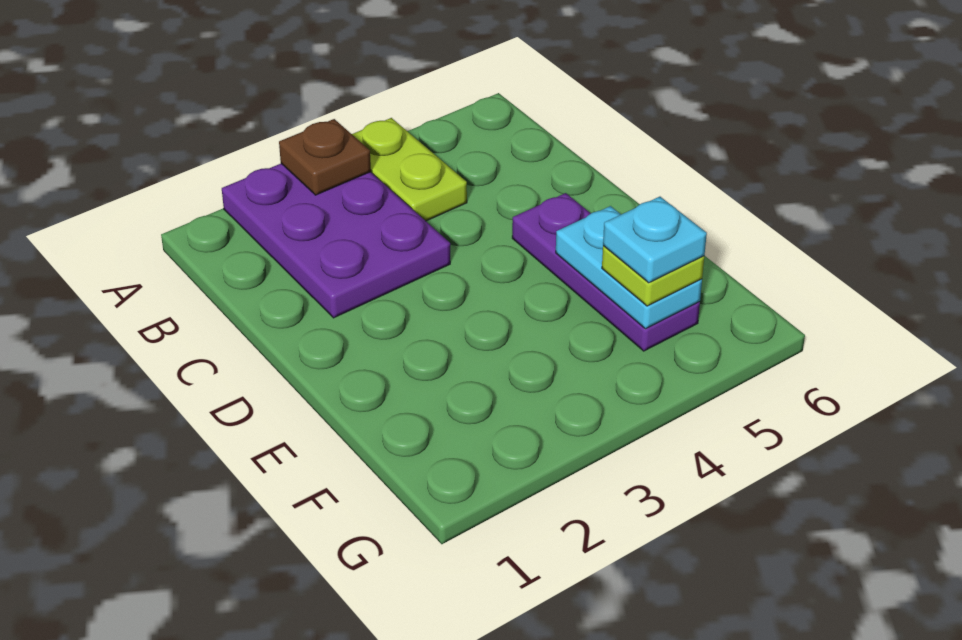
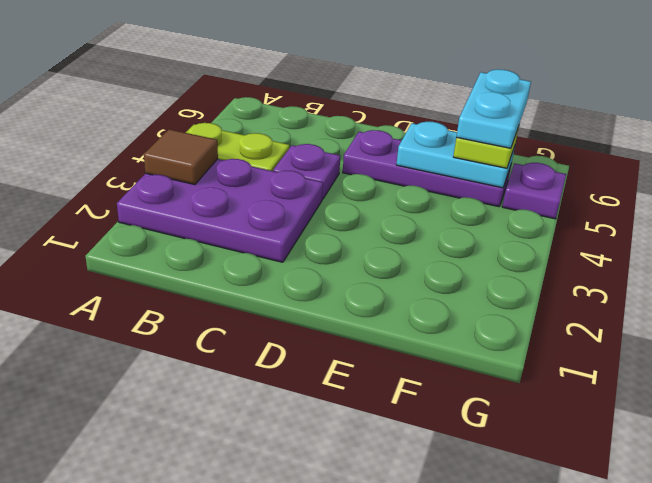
brown 1x1 plate [279,119,371,195] -> brown 1x1 tile [144,129,218,185]
none -> purple 1x1 plate [273,144,340,199]
cyan 1x1 plate [603,197,707,283] -> cyan 1x2 plate [456,69,531,148]
none -> purple 1x1 plate [502,163,566,219]

